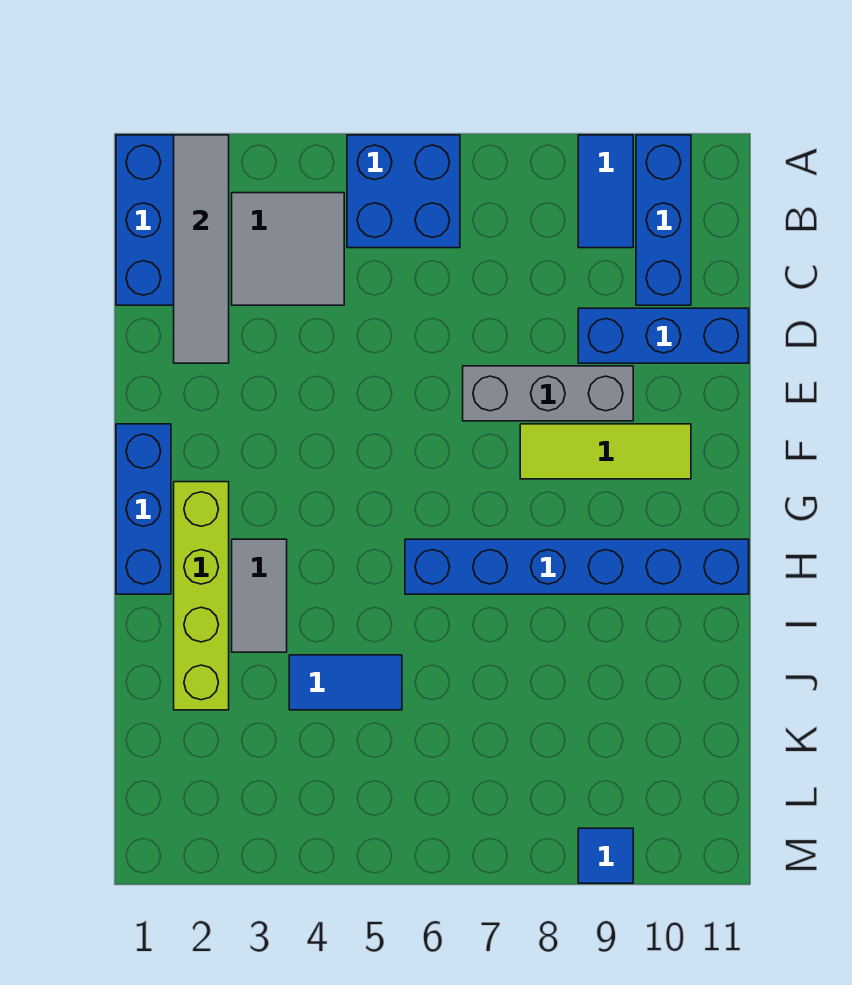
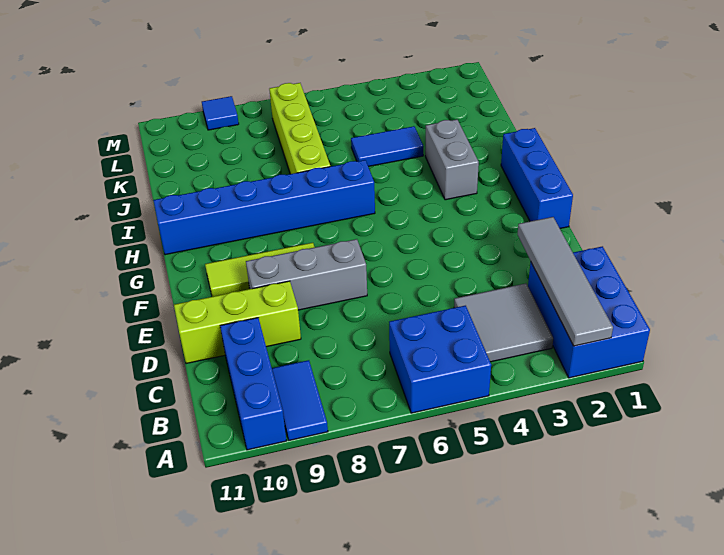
blue 1x3 brick [578,308,749,363] -> lime 1x3 brick [174,281,301,364]
lime 1x4 brick [174,482,229,710] -> lime 1x4 brick moved to [269,83,330,174]
grey 1x2 tile [232,539,287,652] -> grey 1x2 brick [425,119,479,200]

